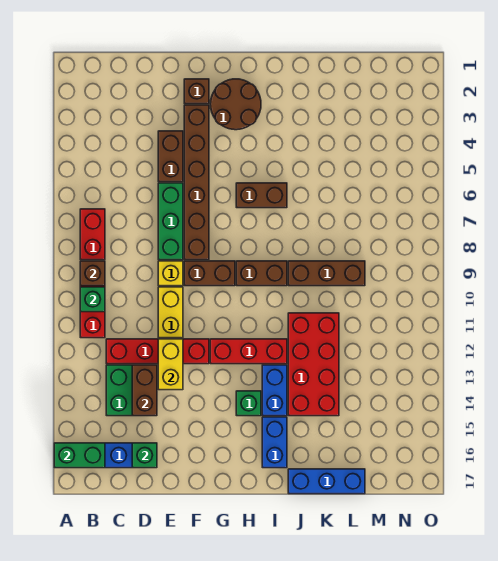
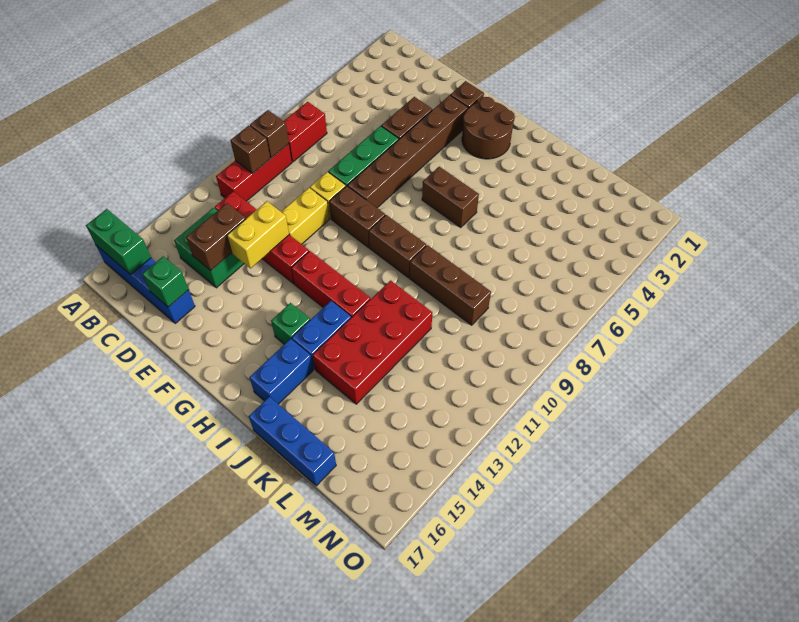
green 1x1 brick [80,287,105,312] -> brown 1x1 brick [230,126,271,173]

